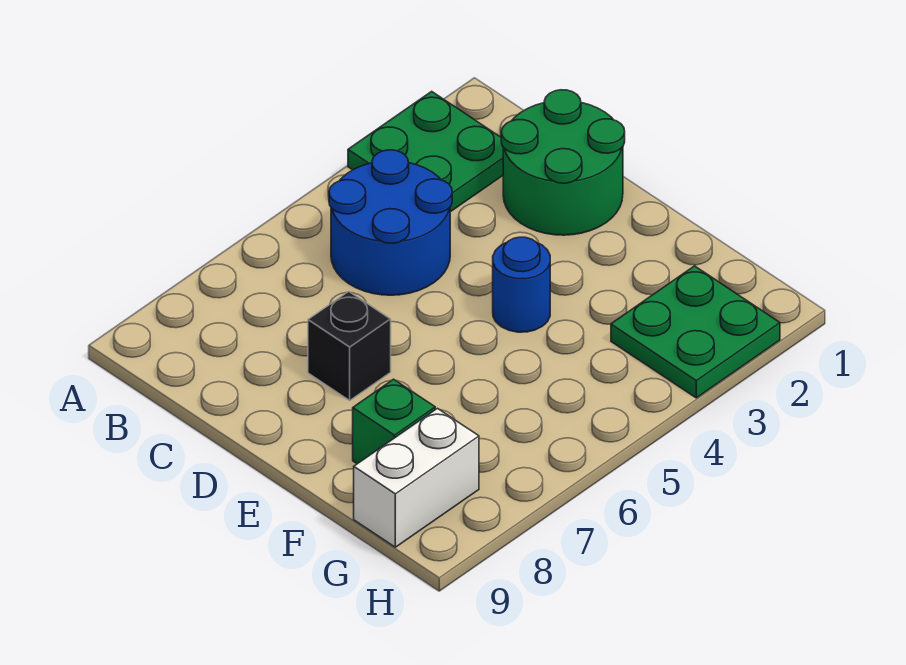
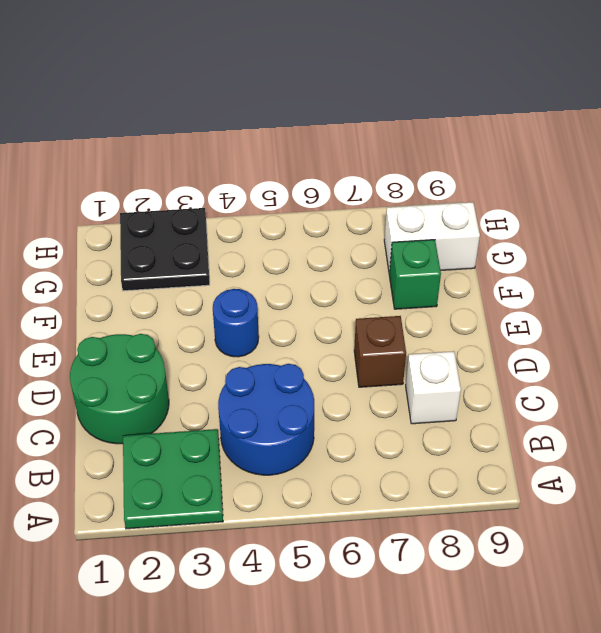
none -> white 1x1 brick [406,351,461,424]
black 1x1 brick [308,291,391,400] -> brown 1x1 brick [354,316,406,387]
green 2x2 plate [611,266,780,398] -> black 2x2 plate [120,208,210,291]

